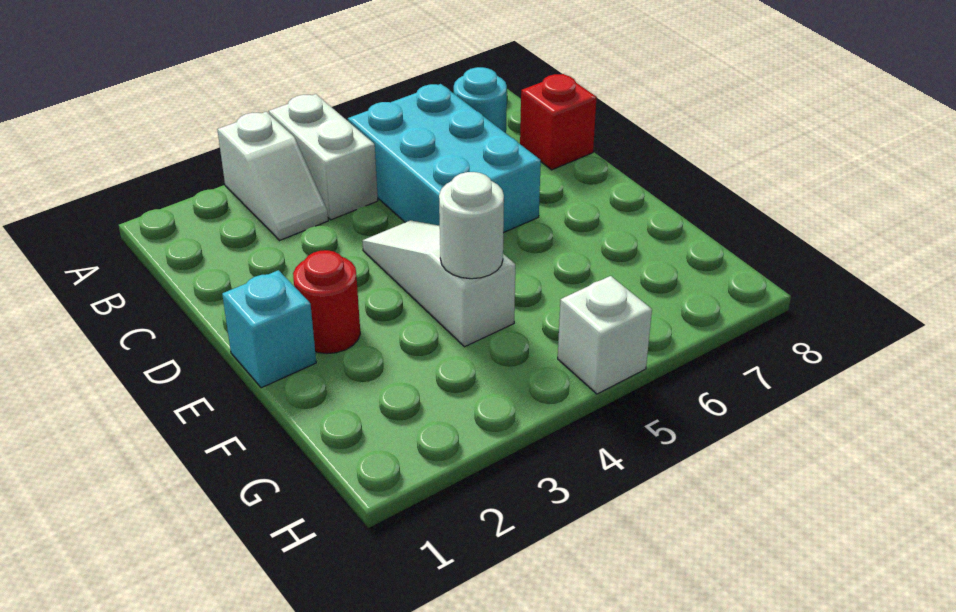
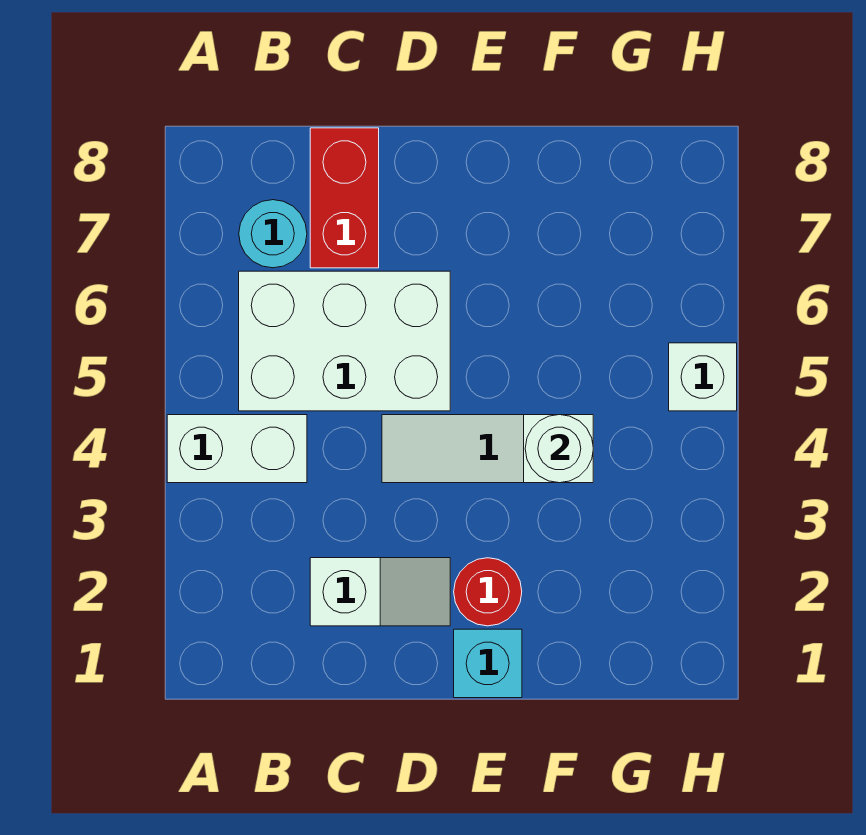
white 1x2 slope [217,112,328,240] -> white 1x2 slope moved to [310,558,450,626]
cyan 2x3 brick [348,84,541,233] -> white 2x3 brick [239,271,450,411]
red 1x1 brick [520,74,597,170] -> red 1x2 brick [310,128,379,268]

